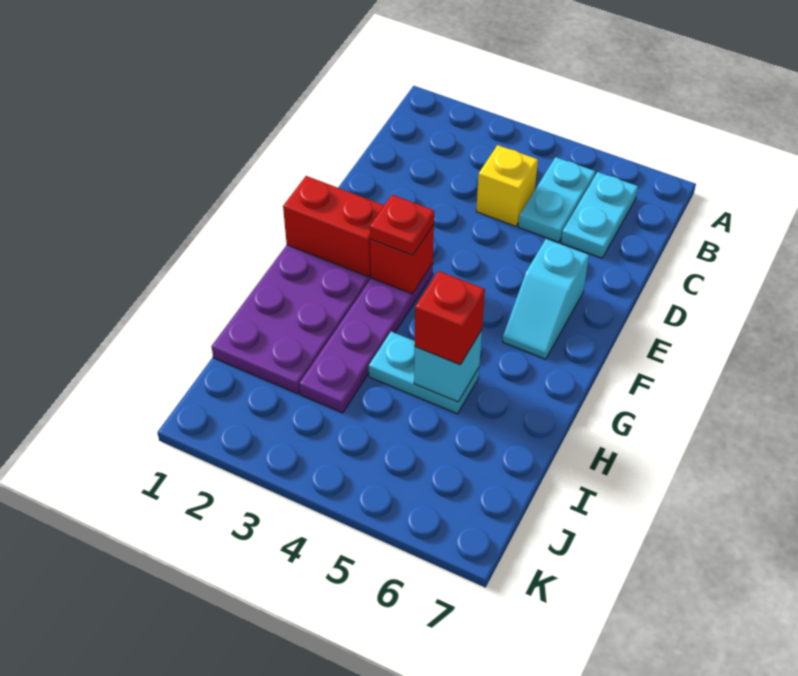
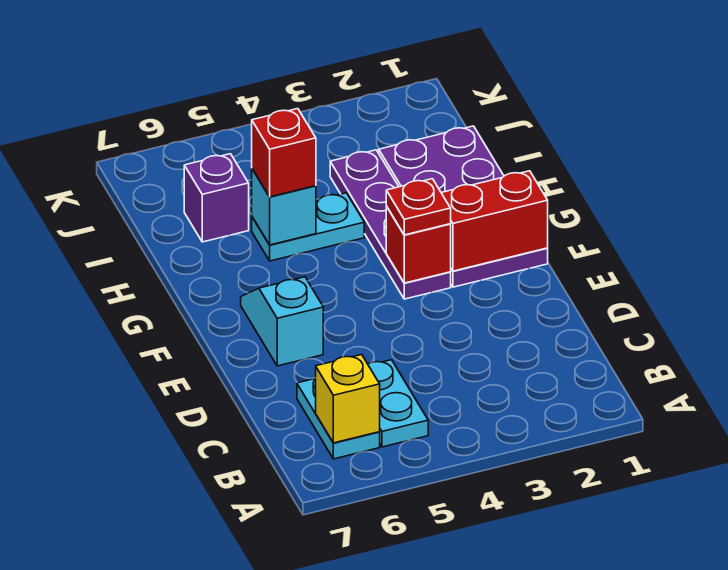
yellow 1x1 brick [476,145,538,226] -> yellow 1x1 brick moved to [315,355,380,443]
none -> purple 1x1 brick [184,154,249,242]

